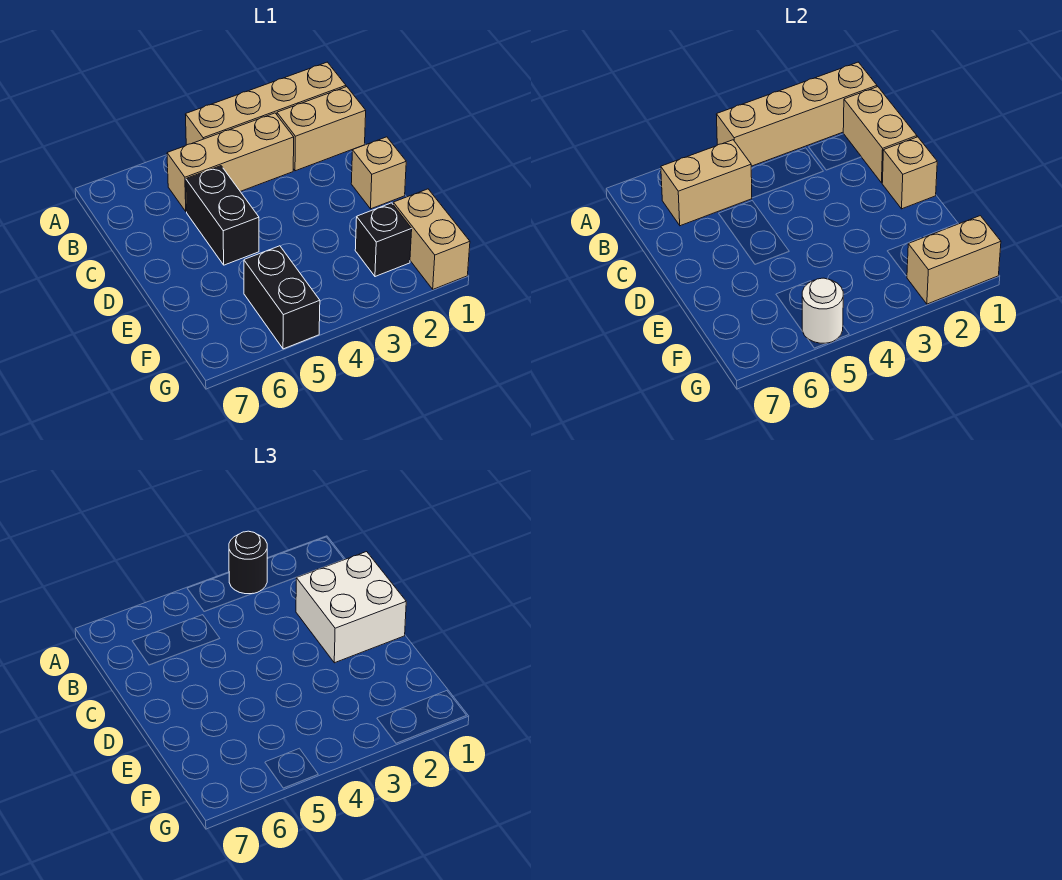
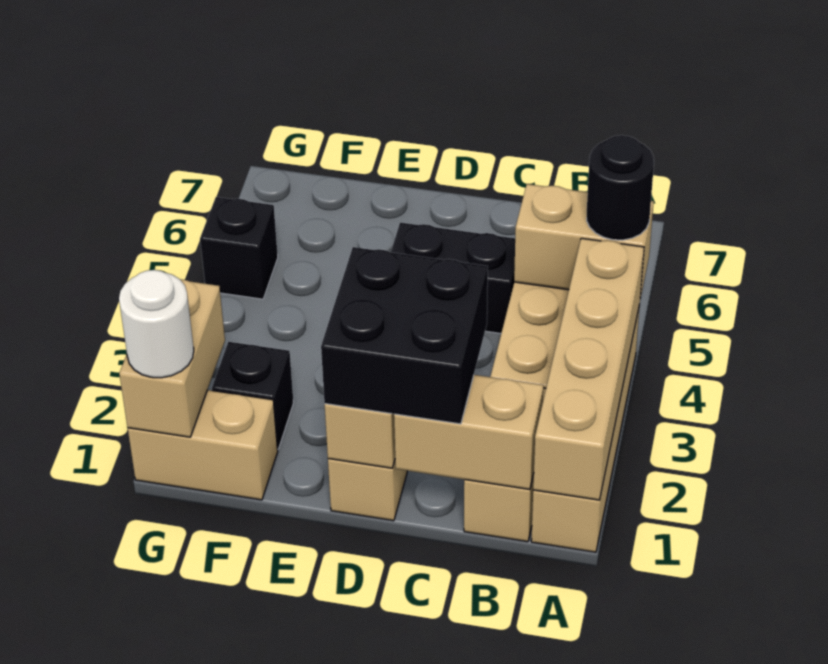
black 1x1 round brick [229,531,267,594] -> black 1x1 round brick moved to [587,135,654,240]
tan 1x2 brick [661,140,752,226] -> tan 1x2 brick turned to [514,184,654,299]
white 2x2 brick [296,552,406,663] -> black 2x2 brick [321,247,488,424]
black 1x2 brick [244,246,320,349] -> black 1x1 brick [200,197,278,299]
white 1x1 round brick [802,278,843,343] -> white 1x1 round brick moved to [119,270,194,378]

